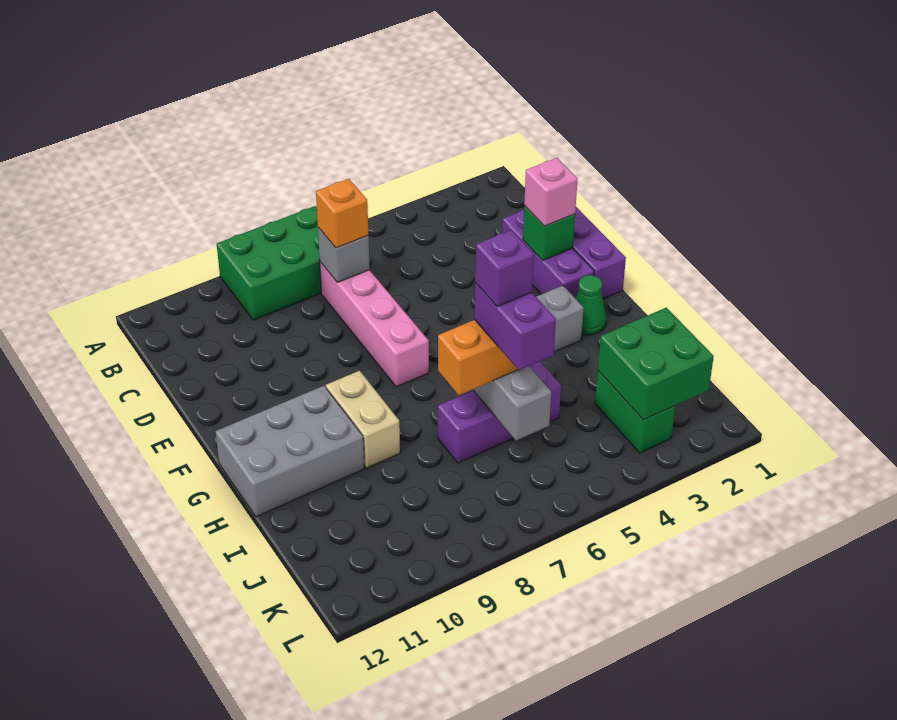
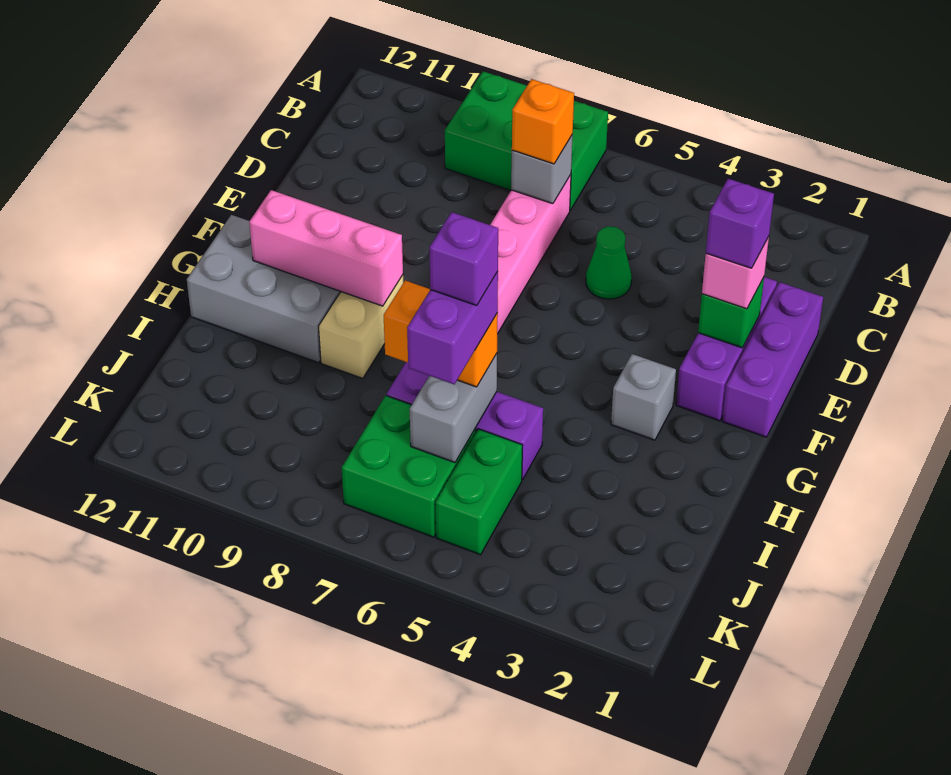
none -> purple 1x1 brick [706,179,774,268]
green 1x1 cone [576,275,606,335] -> green 1x1 cone moved to [586,226,632,299]
none -> pink 1x3 brick [249,190,403,306]
green 2x2 brick [598,308,714,420] -> green 2x2 brick moved to [342,396,476,537]
green 1x2 brick [595,371,675,453] -> green 1x2 brick moved to [435,429,523,555]

